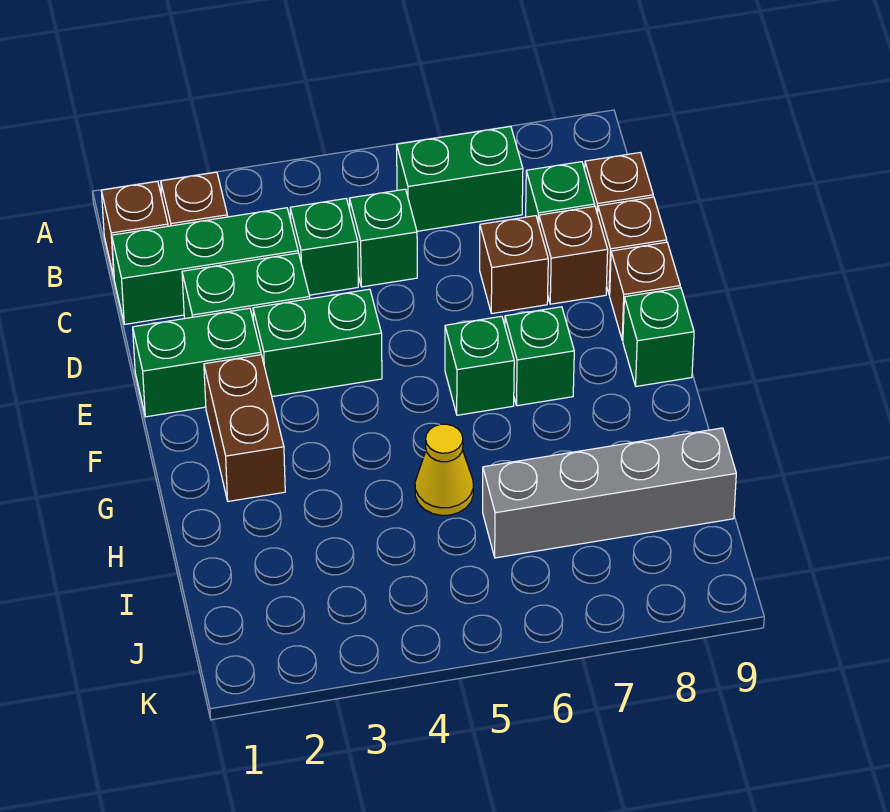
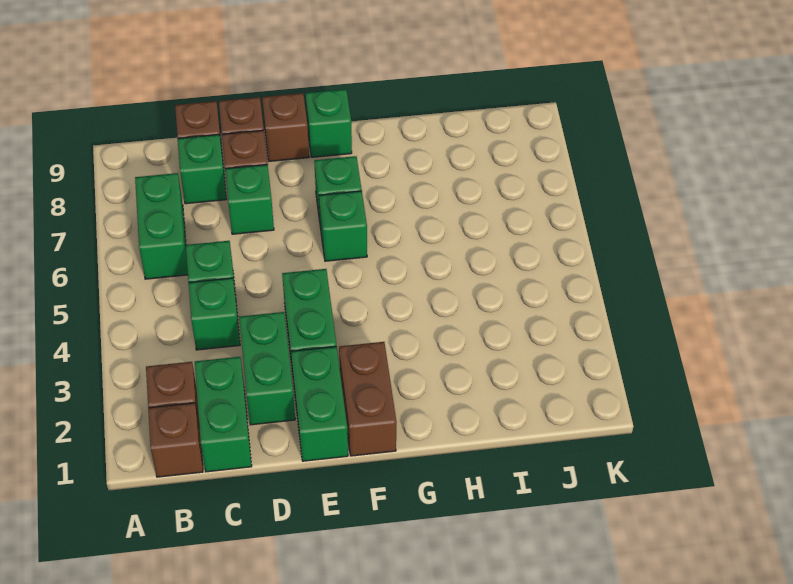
green 1x3 brick [112,208,298,324] -> green 1x2 brick [195,357,252,472]
brown 1x1 brick [480,216,548,313] -> green 1x1 brick [225,165,274,234]
brown 1x2 brick [204,355,285,501] -> brown 1x2 brick turned to [339,342,397,456]
yellow 1x1 cone [415,424,473,515] -> none
grey 1x4 brick [483,428,736,558] -> none

